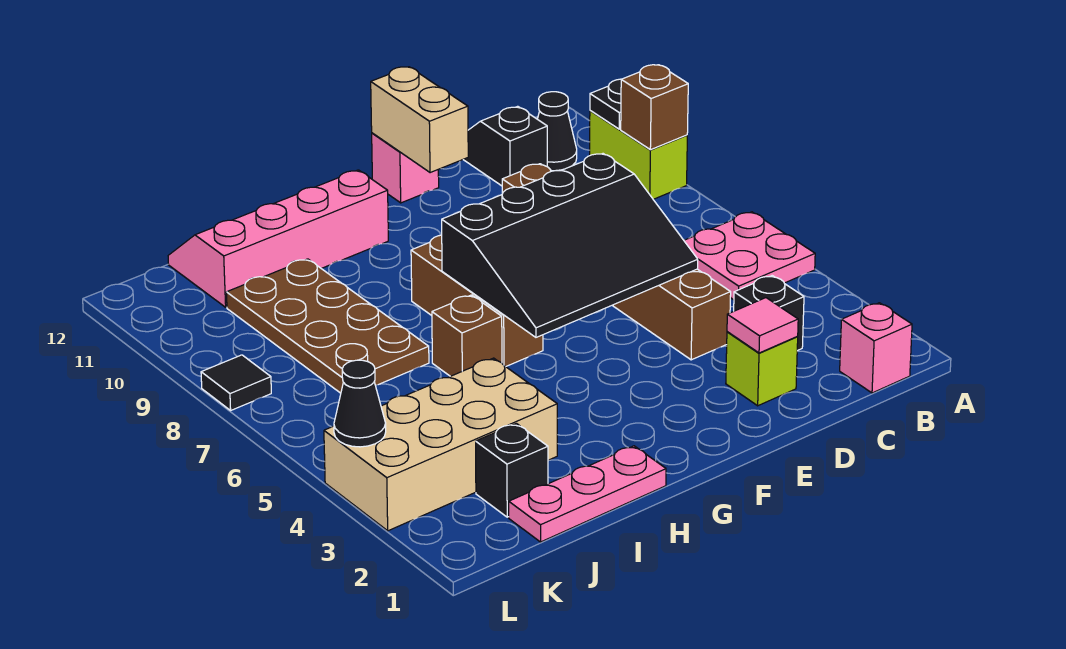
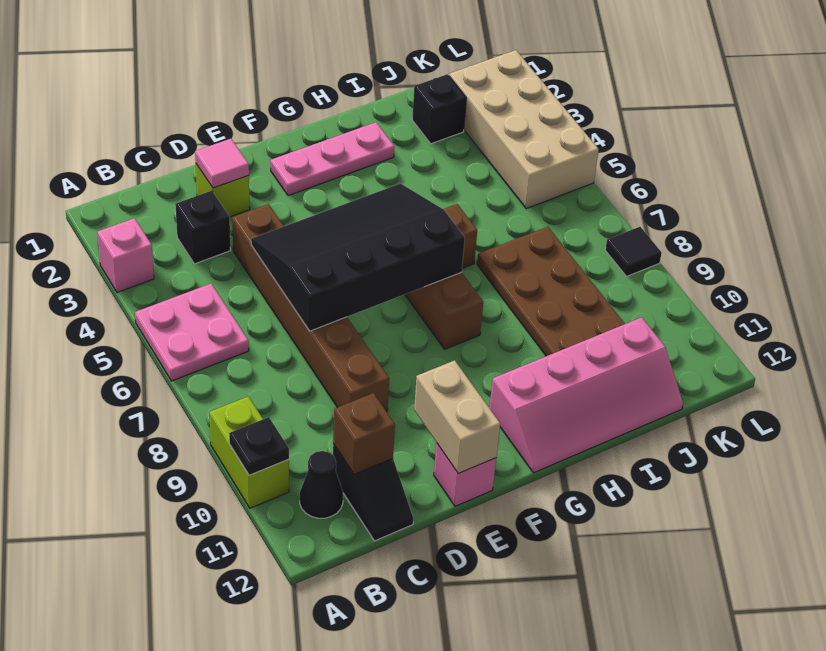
brown 1x1 brick [621,65,688,150] -> brown 1x1 brick moved to [333,393,395,474]
pink 1x1 brick [840,303,912,393] -> pink 1x1 brick moved to [97,218,154,292]
pink 1x3 plate [509,446,666,542] -> pink 1x3 plate moved to [270,122,395,196]
tan 2x4 brick [324,358,557,531] -> tan 2x4 brick turned to [449,50,599,209]
black 1x1 cone [334,360,386,447] -> none

